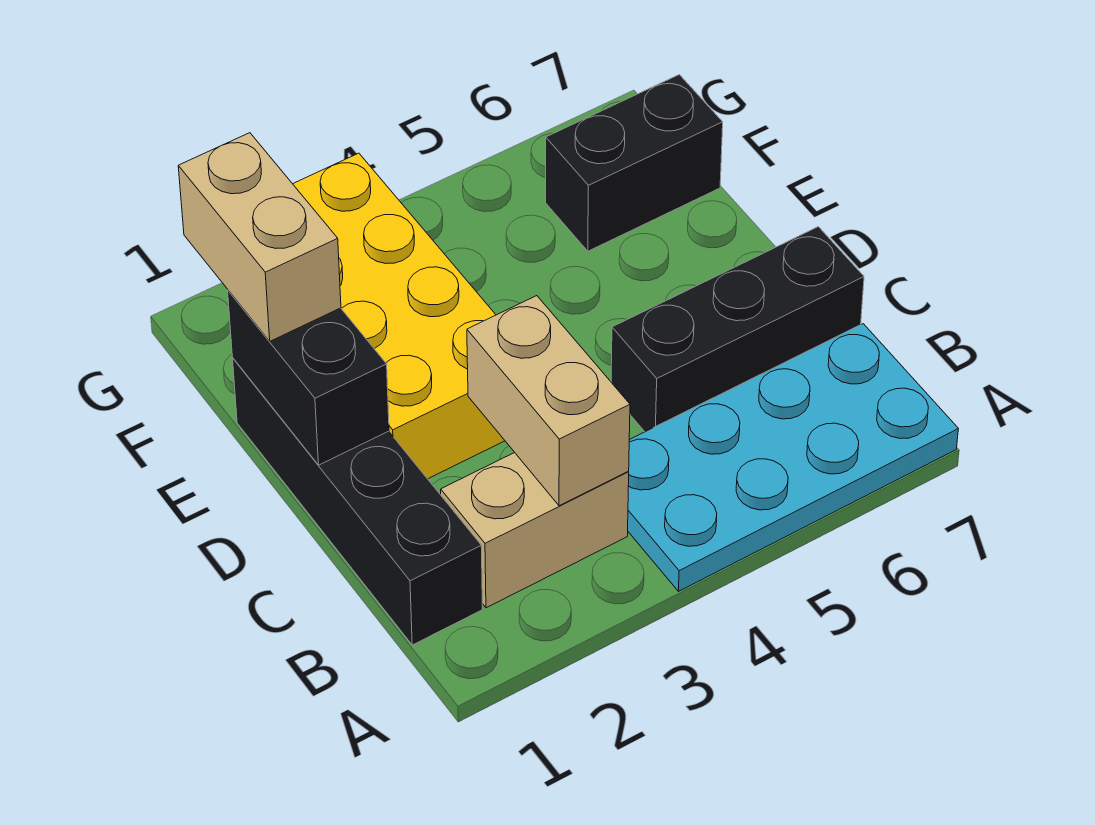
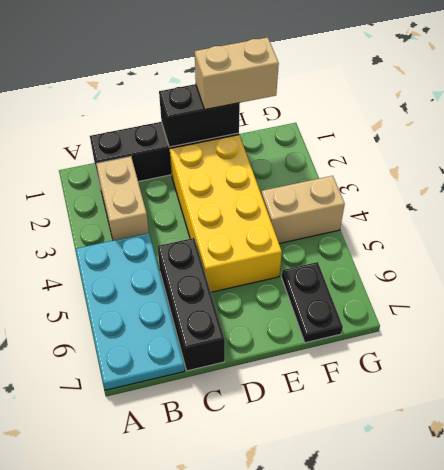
tan 1x2 brick [467,296,630,506] -> tan 1x2 brick moved to [261,176,345,243]
yellow 2x4 brick [293,153,505,479] -> yellow 2x4 brick turned to [170,135,282,292]
black 1x2 brick [546,75,723,251] -> black 1x2 plate [282,262,343,343]

